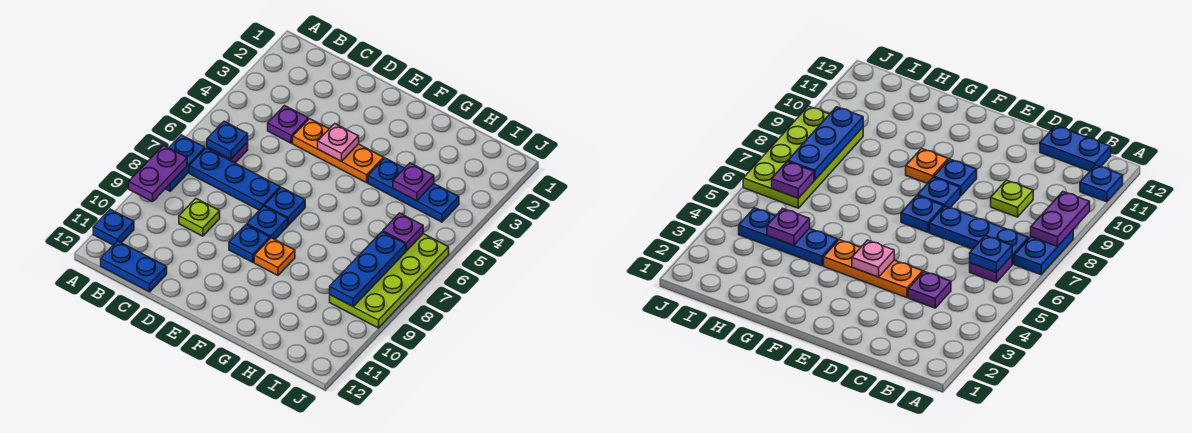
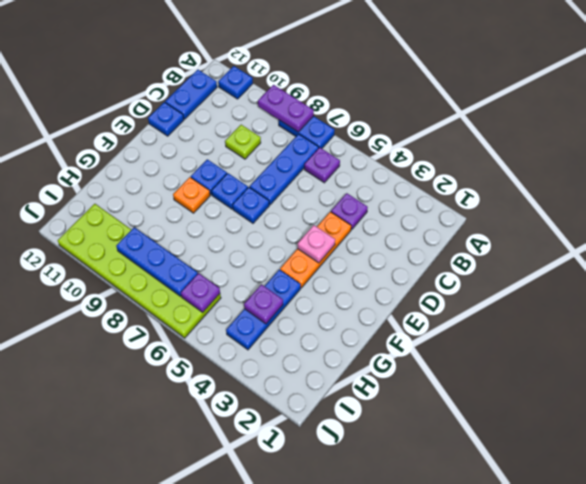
blue 1x1 plate [207,121,248,159] -> blue 1x1 plate moved to [148,102,184,136]
lime 2x4 plate [330,234,449,328] -> lime 2x6 plate [58,204,221,338]

